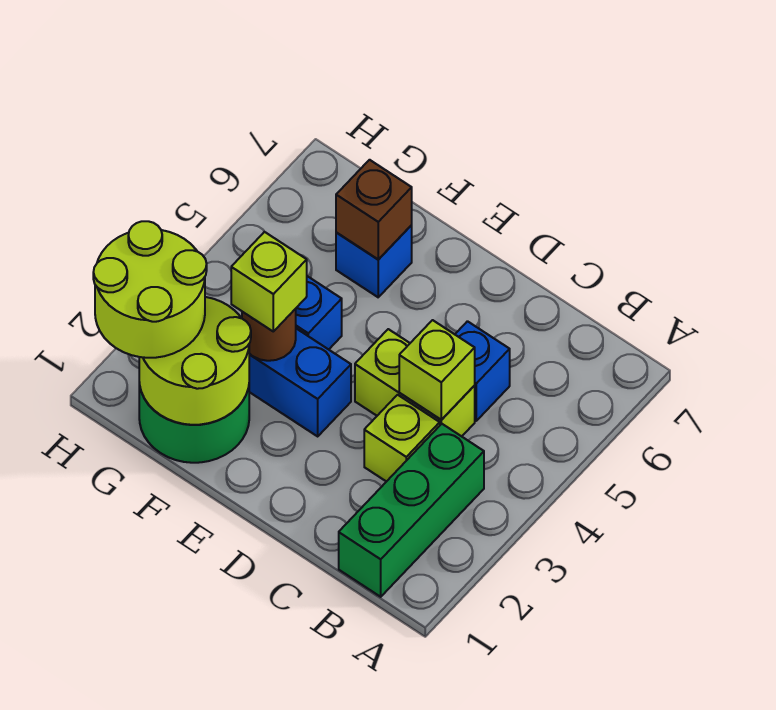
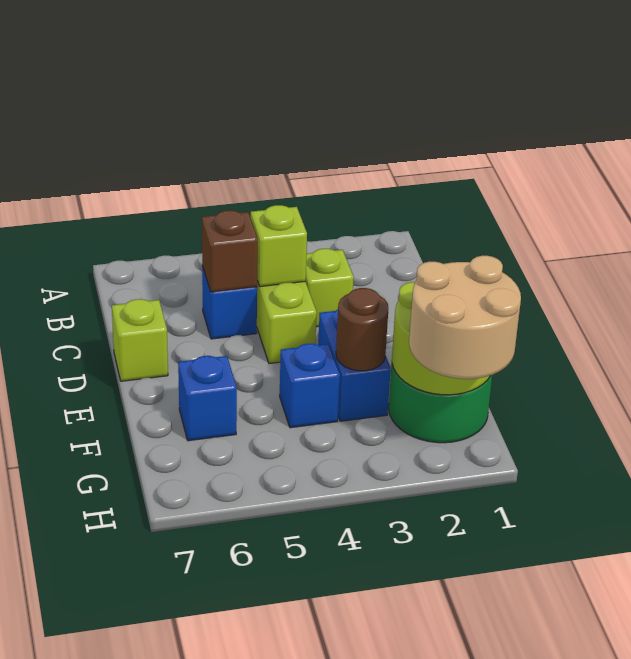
green 1x3 brick [339,424,484,597] -> none
lime 1x1 brick [231,232,307,331] -> lime 1x1 brick moved to [112,299,168,381]
brown 1x1 brick [336,160,412,260] -> brown 1x1 brick moved to [202,210,258,292]
lime 2x2 round brick [93,221,207,358] -> tan 2x2 round brick [409,256,521,379]

